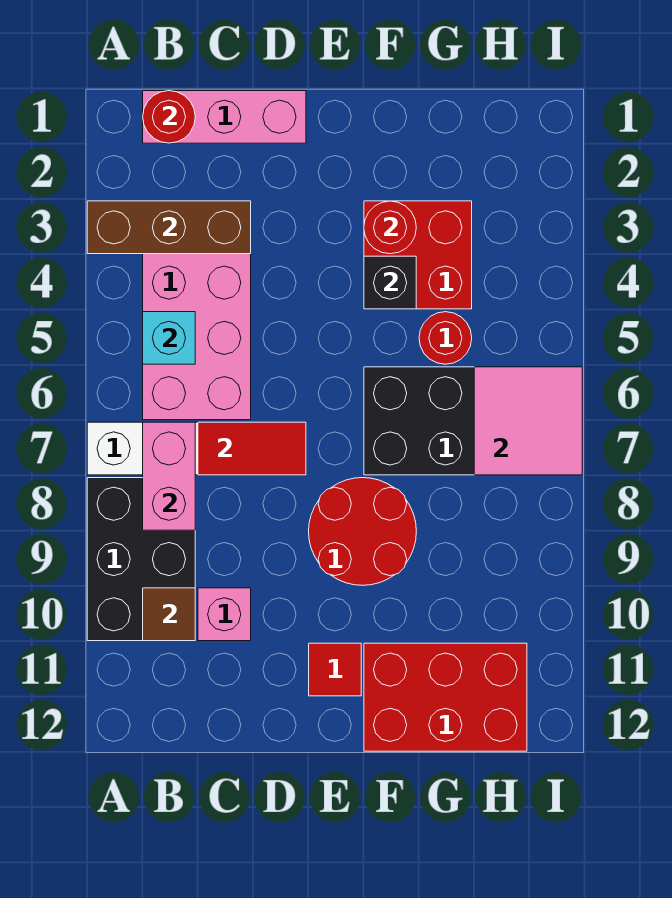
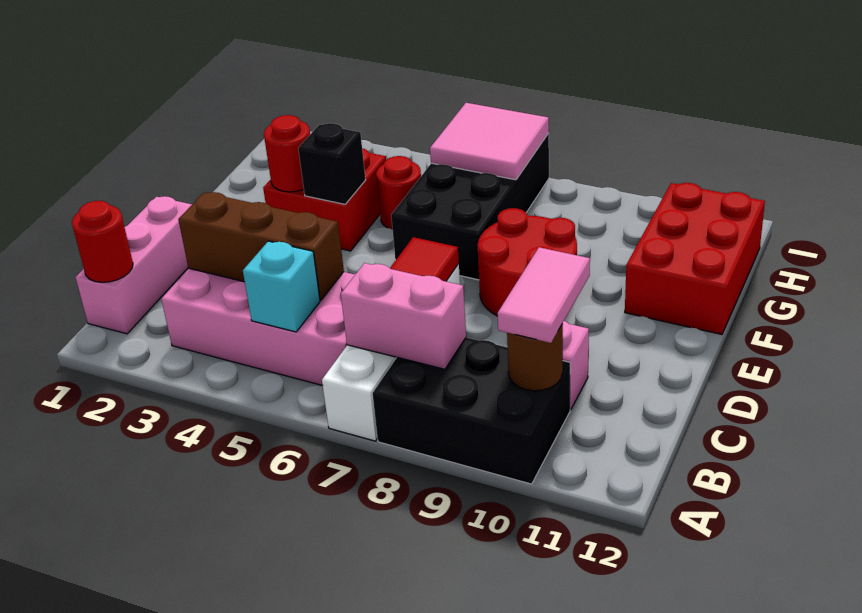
brown 1x3 brick [87,201,251,254] -> brown 1x3 brick turned to [178,192,344,300]
brown 1x1 tile [143,588,195,641] -> brown 1x1 round brick [507,323,563,391]
none -> pink 1x2 tile [498,247,590,343]
red 1x1 tile [309,643,361,696] -> none

